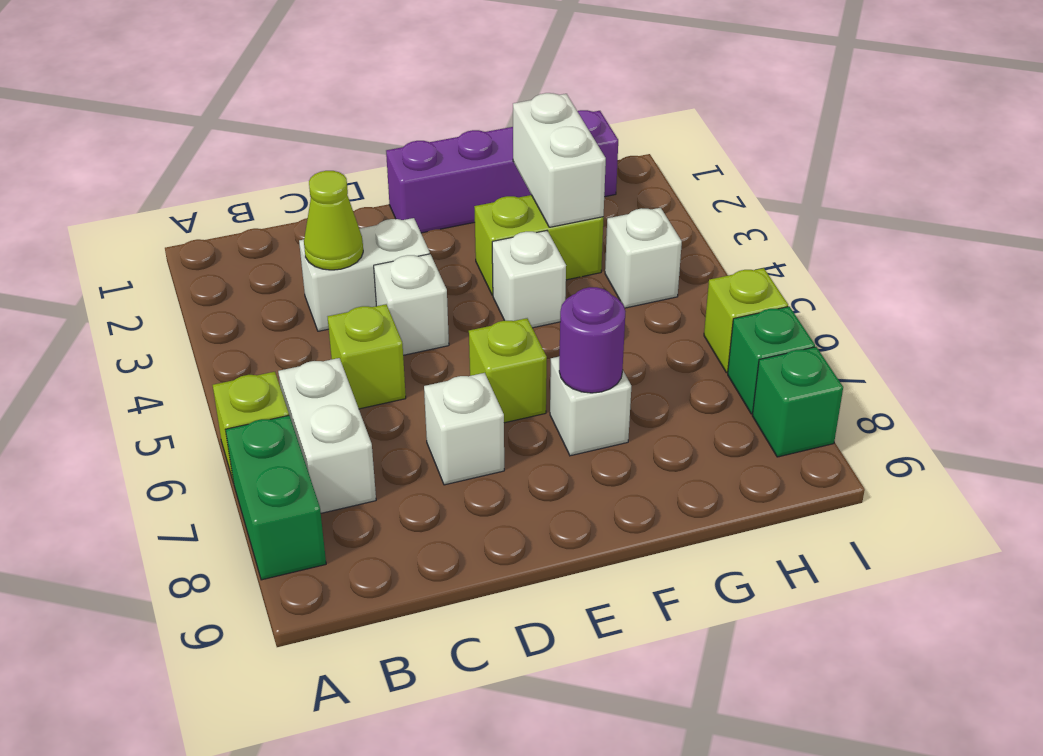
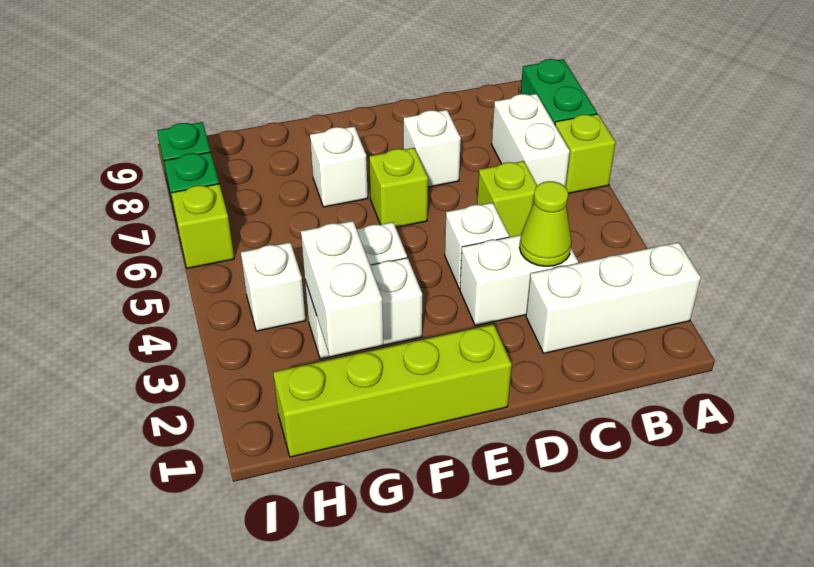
none -> white 1x3 brick [526,242,701,353]
purple 1x4 brick [386,110,618,233] -> lime 1x4 brick [273,324,512,457]
lime 1x2 brick [474,195,604,295] -> white 1x2 brick [305,258,422,359]
purple 1x1 round brick [559,287,626,393] -> none

